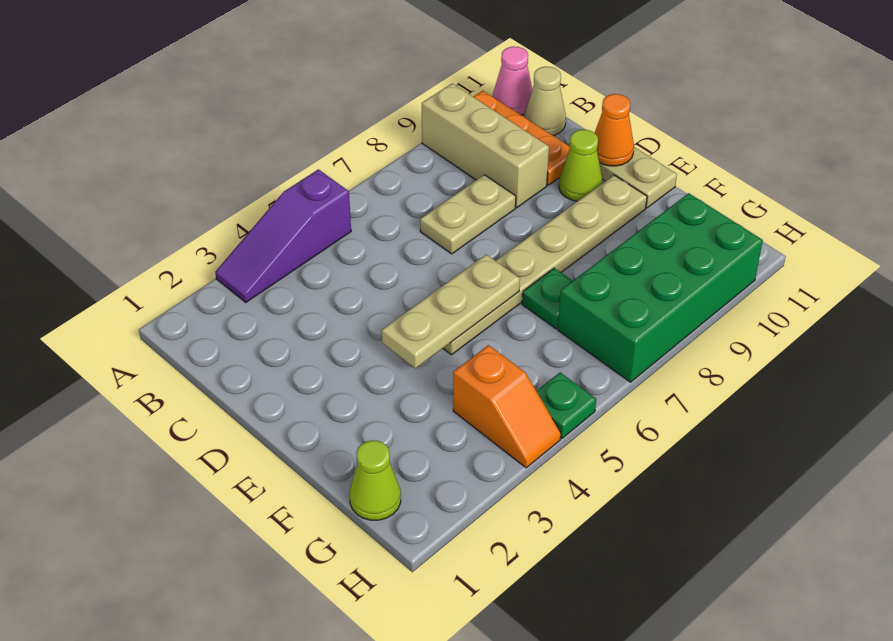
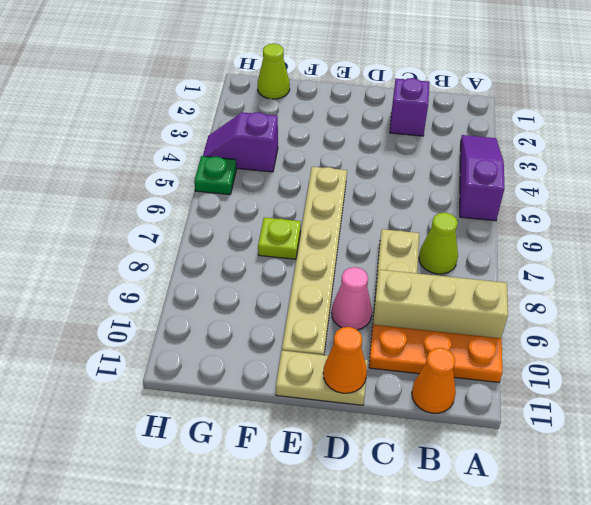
pink 1x1 cone [493,46,533,115] -> pink 1x1 cone moved to [332,267,372,330]
tan 1x1 cone [524,67,566,136] -> orange 1x1 cone [412,348,456,413]
none -> purple 1x1 brick [390,78,429,136]
lime 1x1 cone [559,130,603,201] -> lime 1x1 cone moved to [419,213,458,274]
tan 1x3 plate [382,255,520,369] -> none
green 1x1 plate [522,268,572,329] -> lime 1x1 plate [258,217,301,259]
orange 1x2 slope [453,345,561,468] -> purple 1x2 slope [203,112,278,172]
green 2x4 brick [558,193,763,382] -> none

